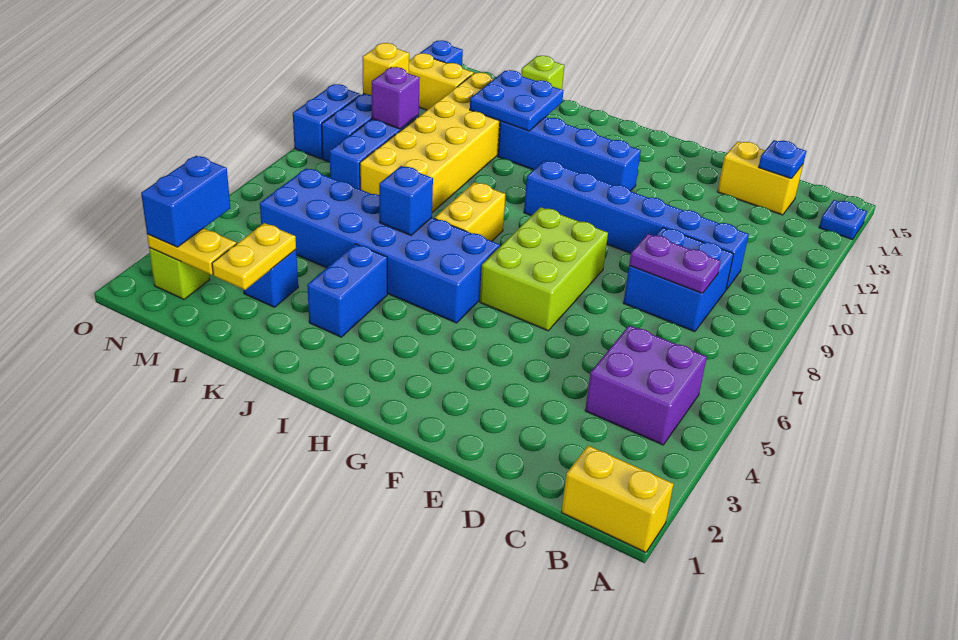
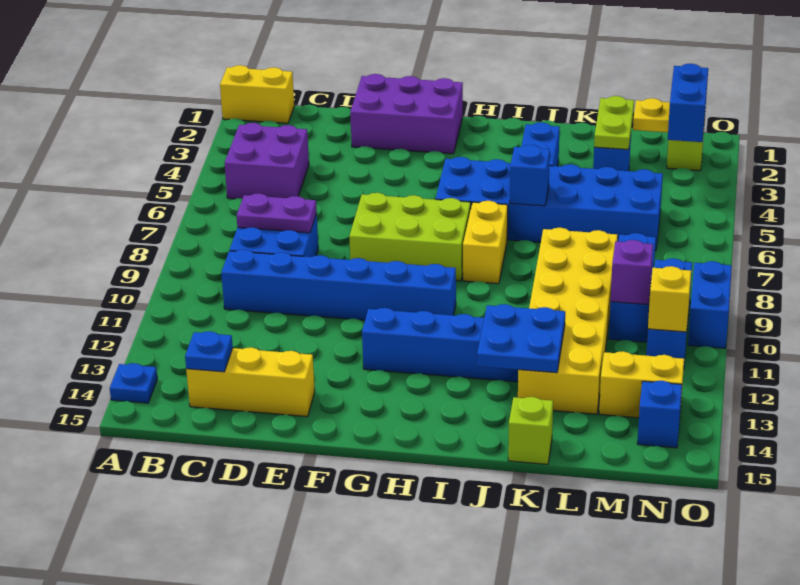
yellow 1x2 brick [717,141,803,215] -> yellow 1x3 brick [186,347,315,417]
none -> purple 2x3 brick [350,74,463,154]
lime 2x3 brick [480,207,608,331] -> lime 2x3 brick turned to [349,193,471,281]
yellow 1x2 plate [212,223,296,290] -> lime 1x2 plate [594,96,634,150]

